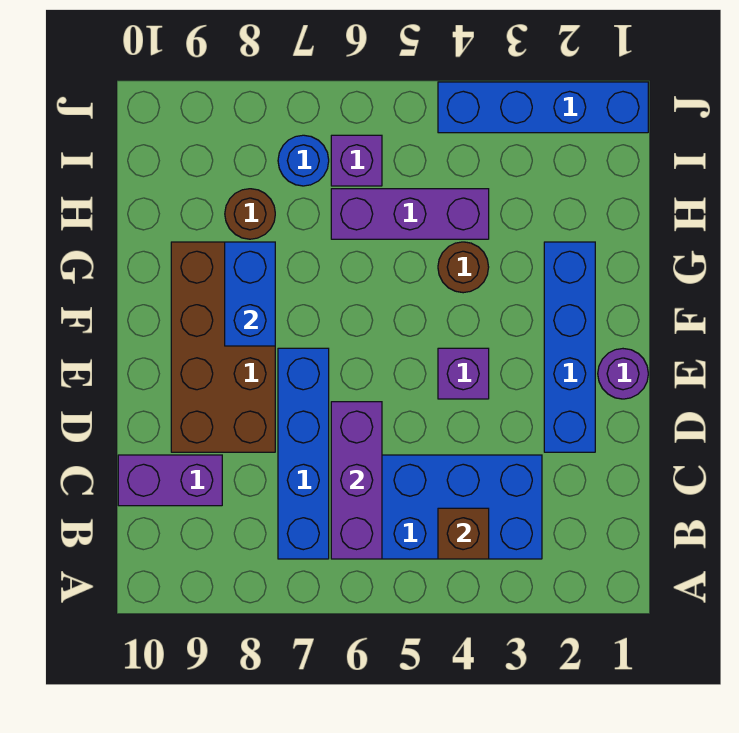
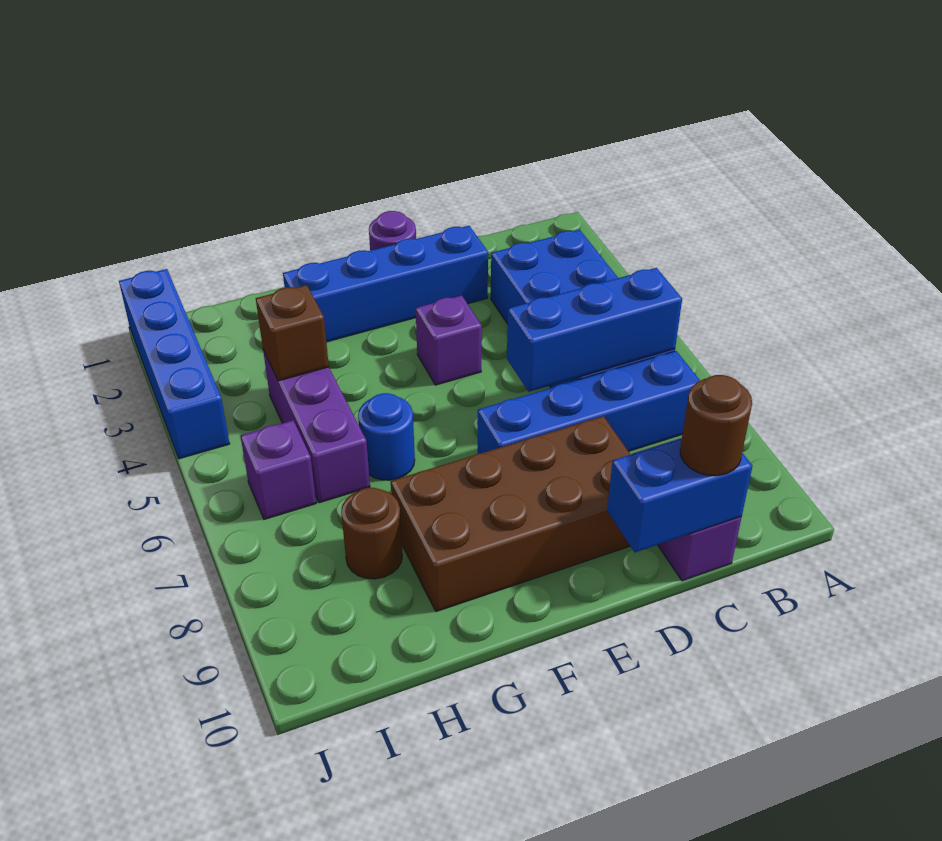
brown 1x1 brick [438,508,489,559] -> brown 1x1 brick moved to [256,285,329,381]
purple 1x3 brick [331,402,382,559] -> blue 1x3 brick [507,268,682,392]
blue 1x2 brick [225,242,275,346] -> blue 1x2 brick moved to [607,439,752,552]
brown 1x1 round brick [438,242,489,293] -> brown 1x1 round brick moved to [680,375,752,476]
blue 1x1 round brick [278,135,329,186] -> blue 1x1 round brick moved to [358,393,415,480]

